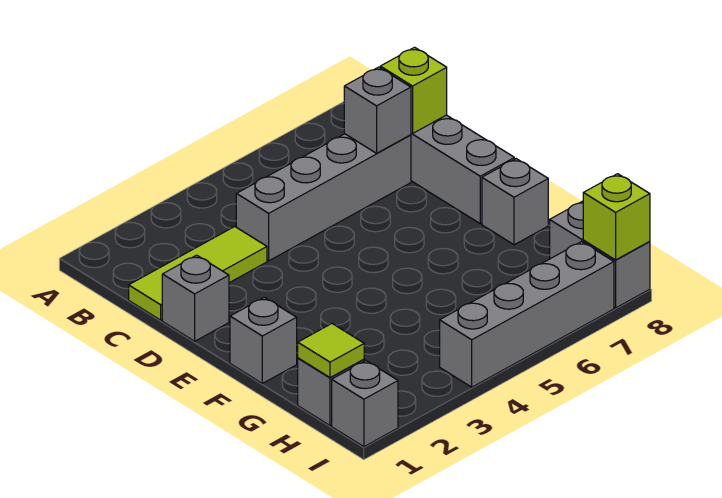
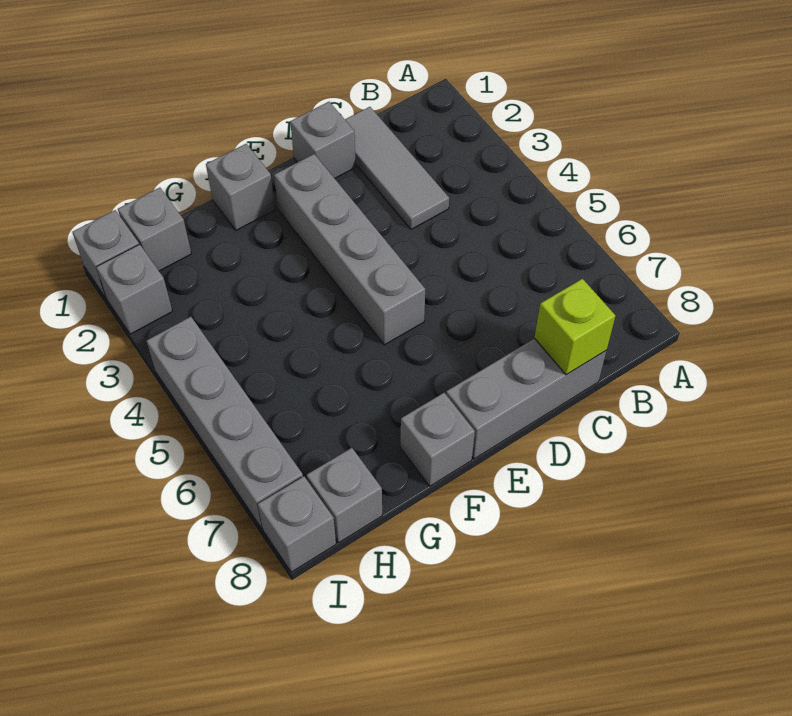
lime 1x3 tile [129,227,267,320] -> grey 1x3 tile [345,107,449,229]
grey 1x4 brick [236,134,411,261] -> grey 1x4 brick moved to [274,154,425,345]
grey 1x1 brick [344,67,411,153] -> grey 1x1 brick moved to [96,244,172,334]
lime 1x1 tile [298,324,364,378] -> none
lime 1x1 brick [583,174,650,260] -> none

